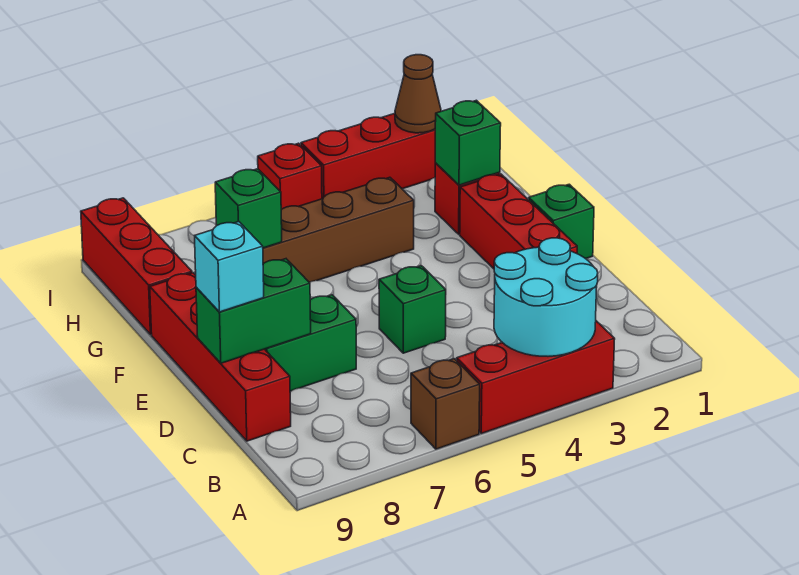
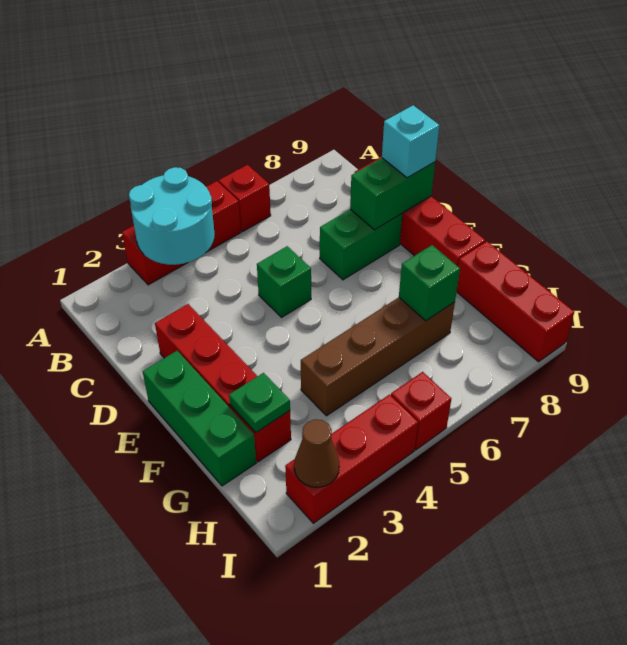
brown 1x1 brick [411,359,480,449] -> red 1x1 brick [219,165,271,232]
green 1x1 brick [529,184,594,259] -> green 1x3 brick [143,351,256,486]
green 1x1 brick [435,100,501,185] -> green 1x1 plate [229,373,290,432]

